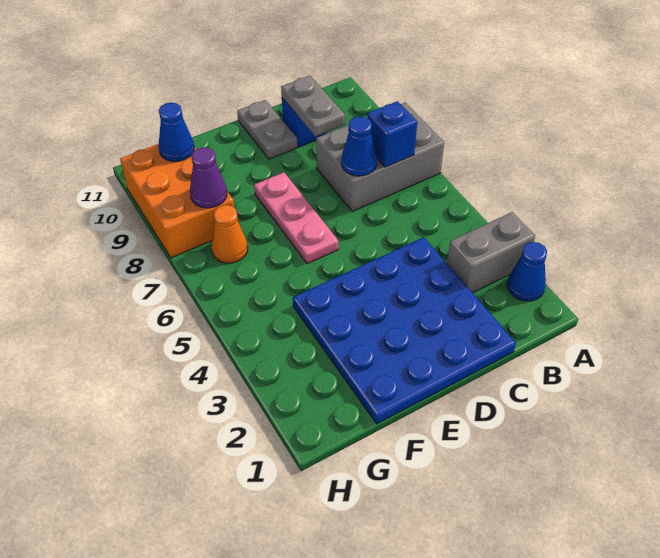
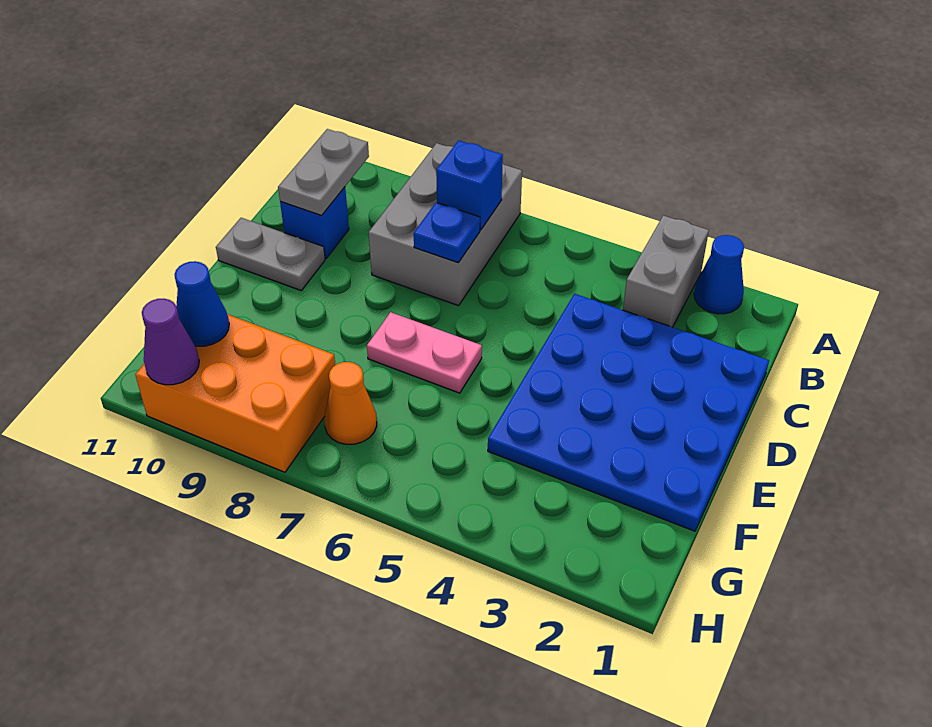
blue 1x1 cone [341,116,377,176] -> blue 1x1 plate [414,202,480,263]
grey 1x2 plate [281,76,345,136] -> grey 1x2 plate turned to [278,129,369,215]
pink 1x3 plate [254,172,338,264] -> pink 1x2 plate [367,312,482,393]
purple 1x1 cone [190,147,227,208] -> purple 1x1 cone moved to [142,299,199,385]

